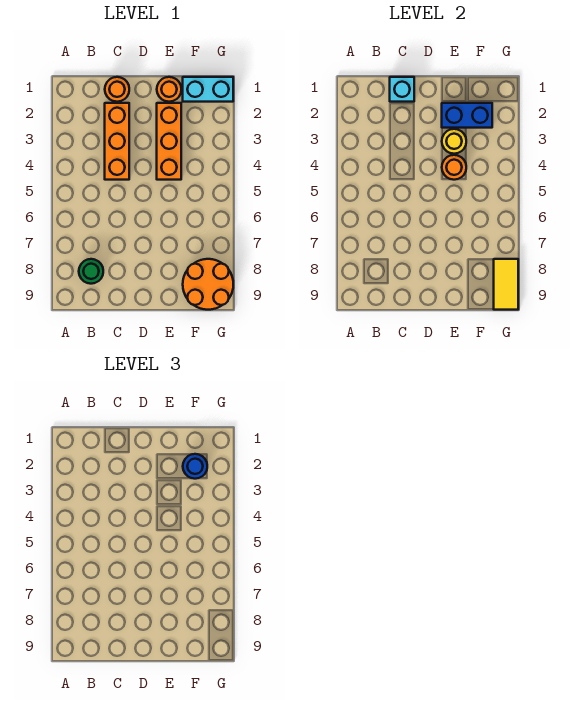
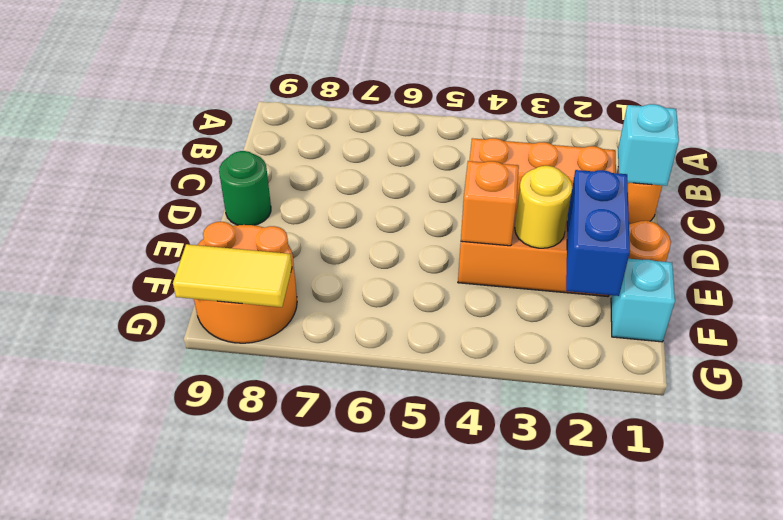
green 1x1 round brick [79,259,103,284] -> green 1x1 round brick moved to [219,151,271,225]
orange 1x1 round brick [442,155,466,180] -> orange 1x1 brick [461,161,519,246]
cyan 1x2 brick [183,77,233,102] -> cyan 1x1 brick [611,259,675,342]
blue 1x1 round brick [183,454,207,479] -> none

